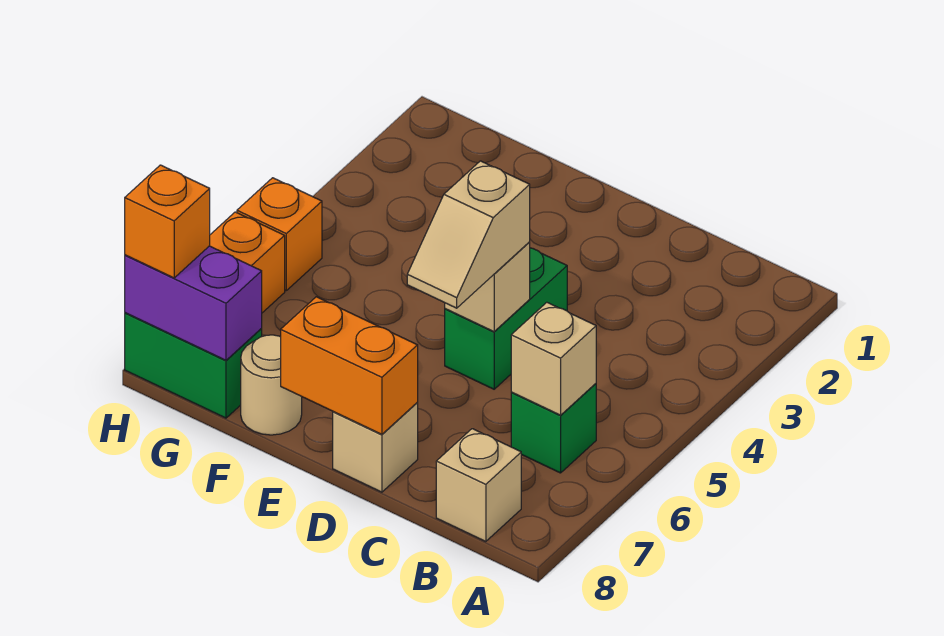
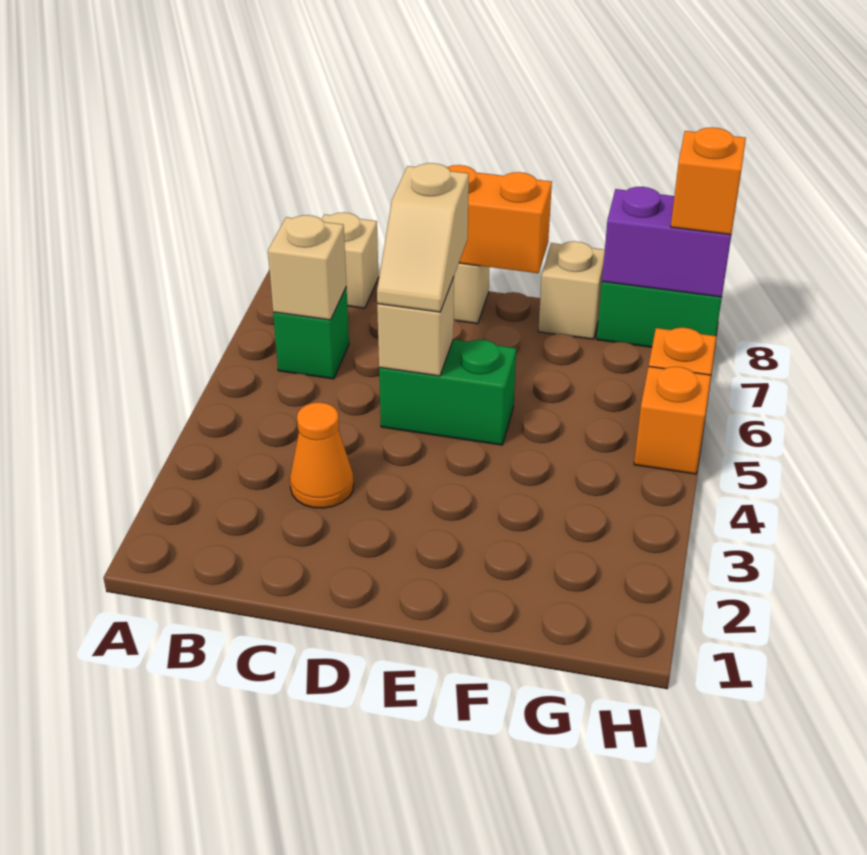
none -> orange 1x1 cone [290,402,354,508]
green 1x2 brick [445,248,567,389] -> green 1x2 brick turned to [379,340,516,445]
tan 1x2 slope [407,161,530,308] -> tan 1x2 slope turned to [377,163,469,312]
tan 1x1 round brick [241,335,302,435] -> tan 1x1 brick [538,241,605,339]

